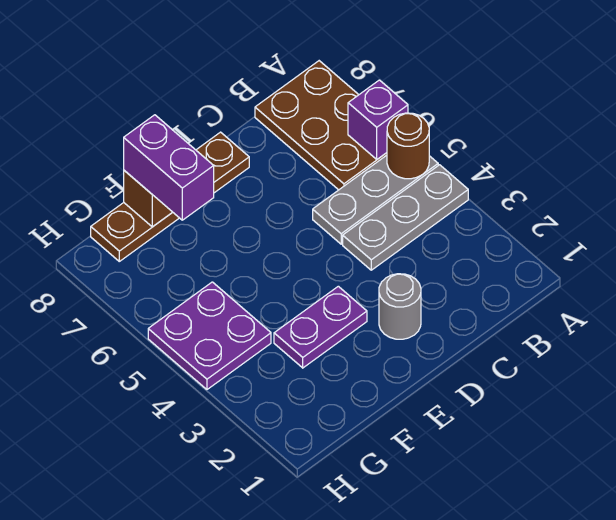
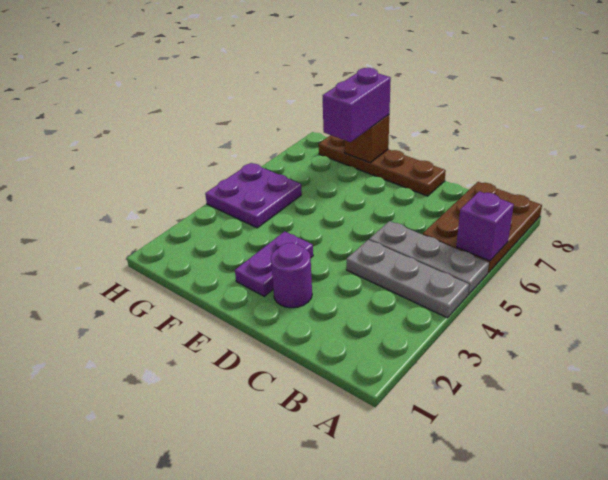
brown 1x1 round brick [387,113,429,179] -> none
grey 1x1 round brick [379,274,421,339] -> purple 1x1 round brick [271,243,312,308]
purple 1x2 plate [274,286,367,368] -> purple 1x2 plate turned to [235,231,313,296]

